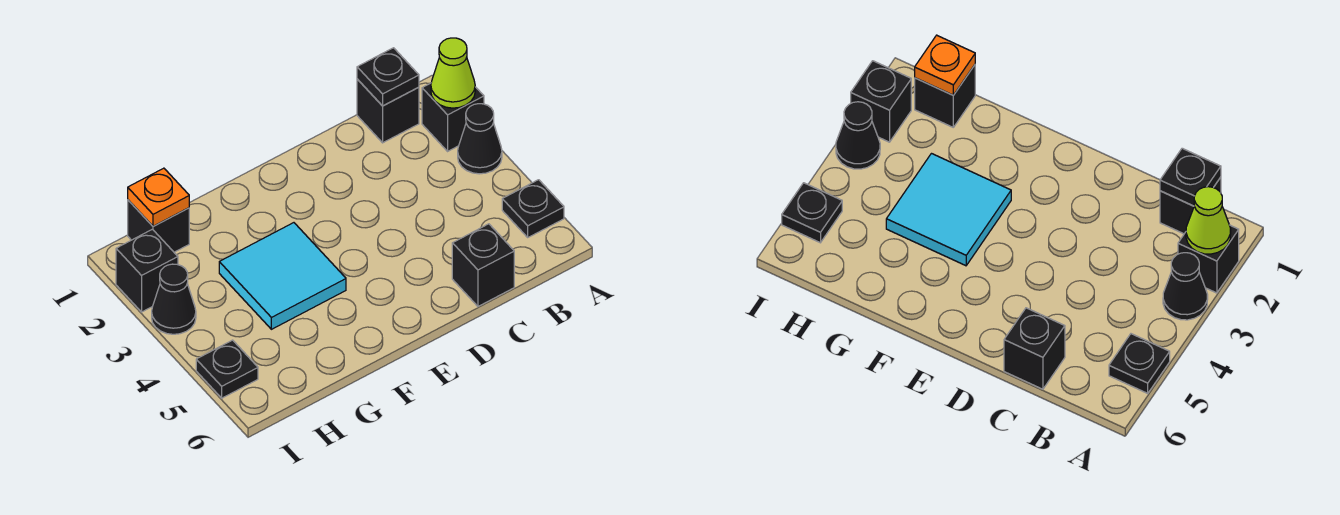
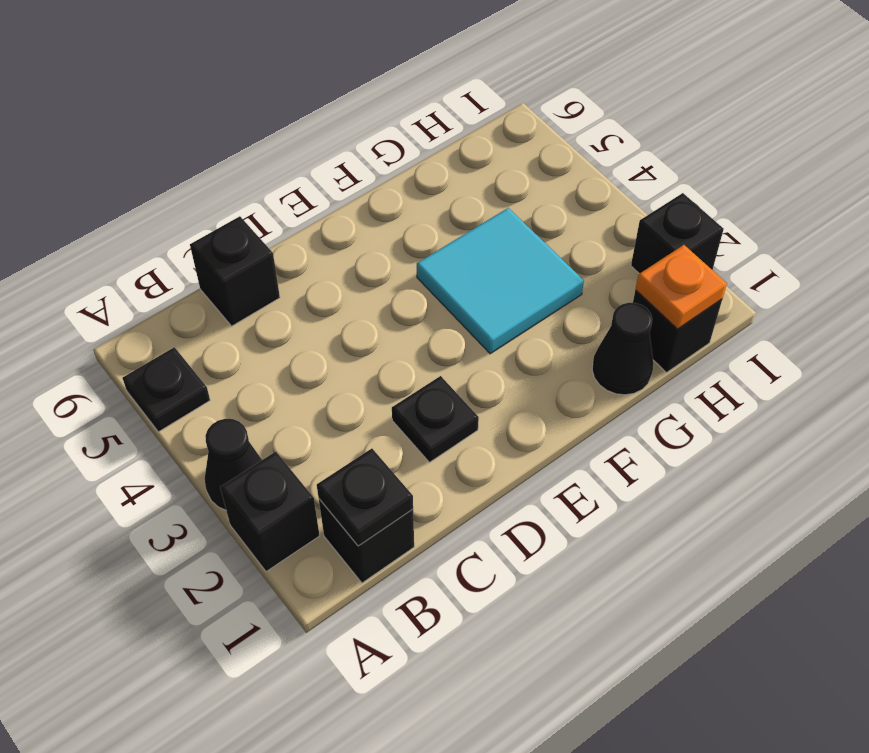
lime 1x1 cone [431,38,475,108] -> none
black 1x1 cone [152,264,196,334] -> black 1x1 cone moved to [592,303,653,395]
black 1x1 plate [196,340,258,398] -> black 1x1 plate moved to [392,376,479,462]

